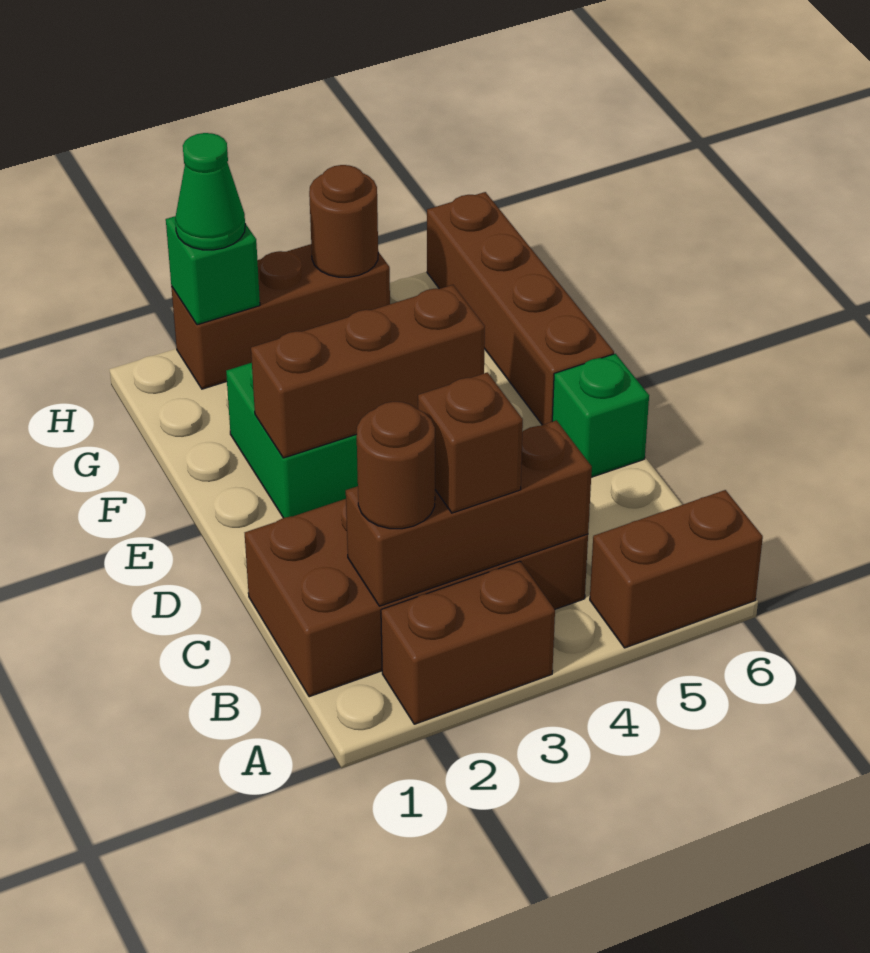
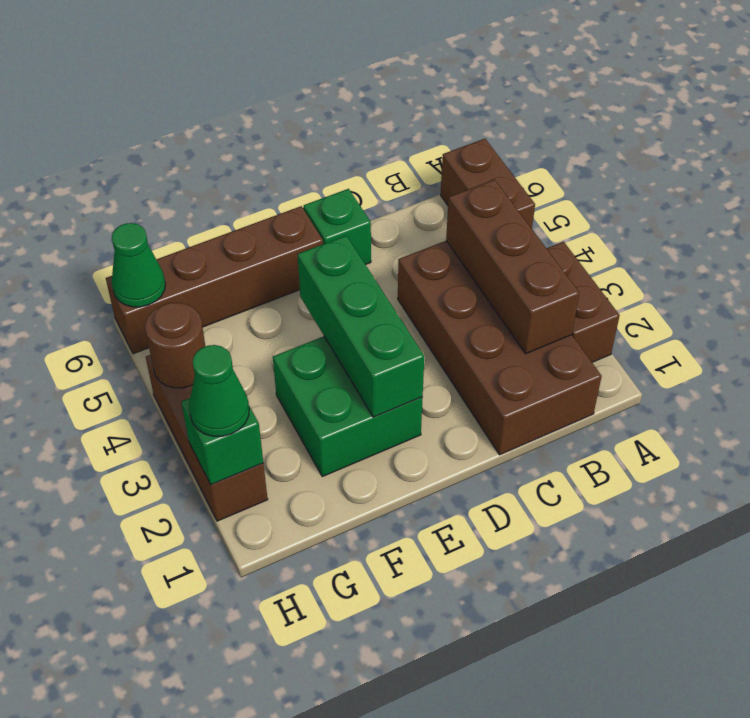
brown 1x1 round brick [357,402,435,529] -> none
brown 1x1 brick [418,373,523,513] -> none
brown 1x3 brick [251,285,485,458] -> green 1x3 brick [298,236,424,417]
none -> green 1x1 cone [111,223,165,307]

